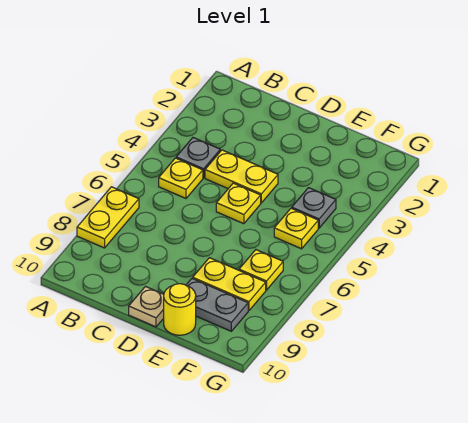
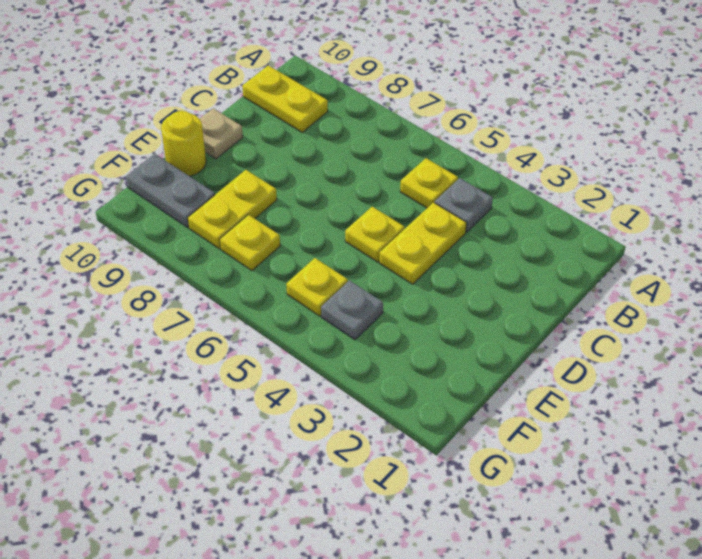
yellow 1x2 plate [77,187,139,248] -> yellow 1x2 plate moved to [242,65,328,132]
grey 1x2 plate [186,278,248,331] -> grey 1x2 plate turned to [126,154,215,227]

